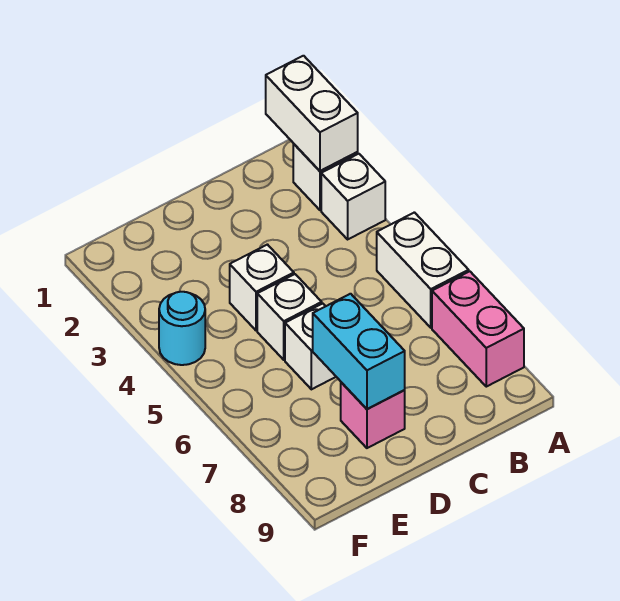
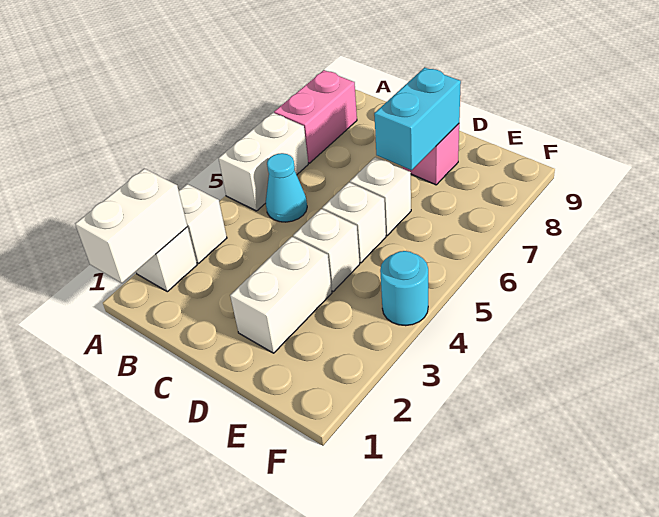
none -> cyan 1x1 cone [266,153,307,222]
none -> white 1x2 brick [230,237,332,353]

